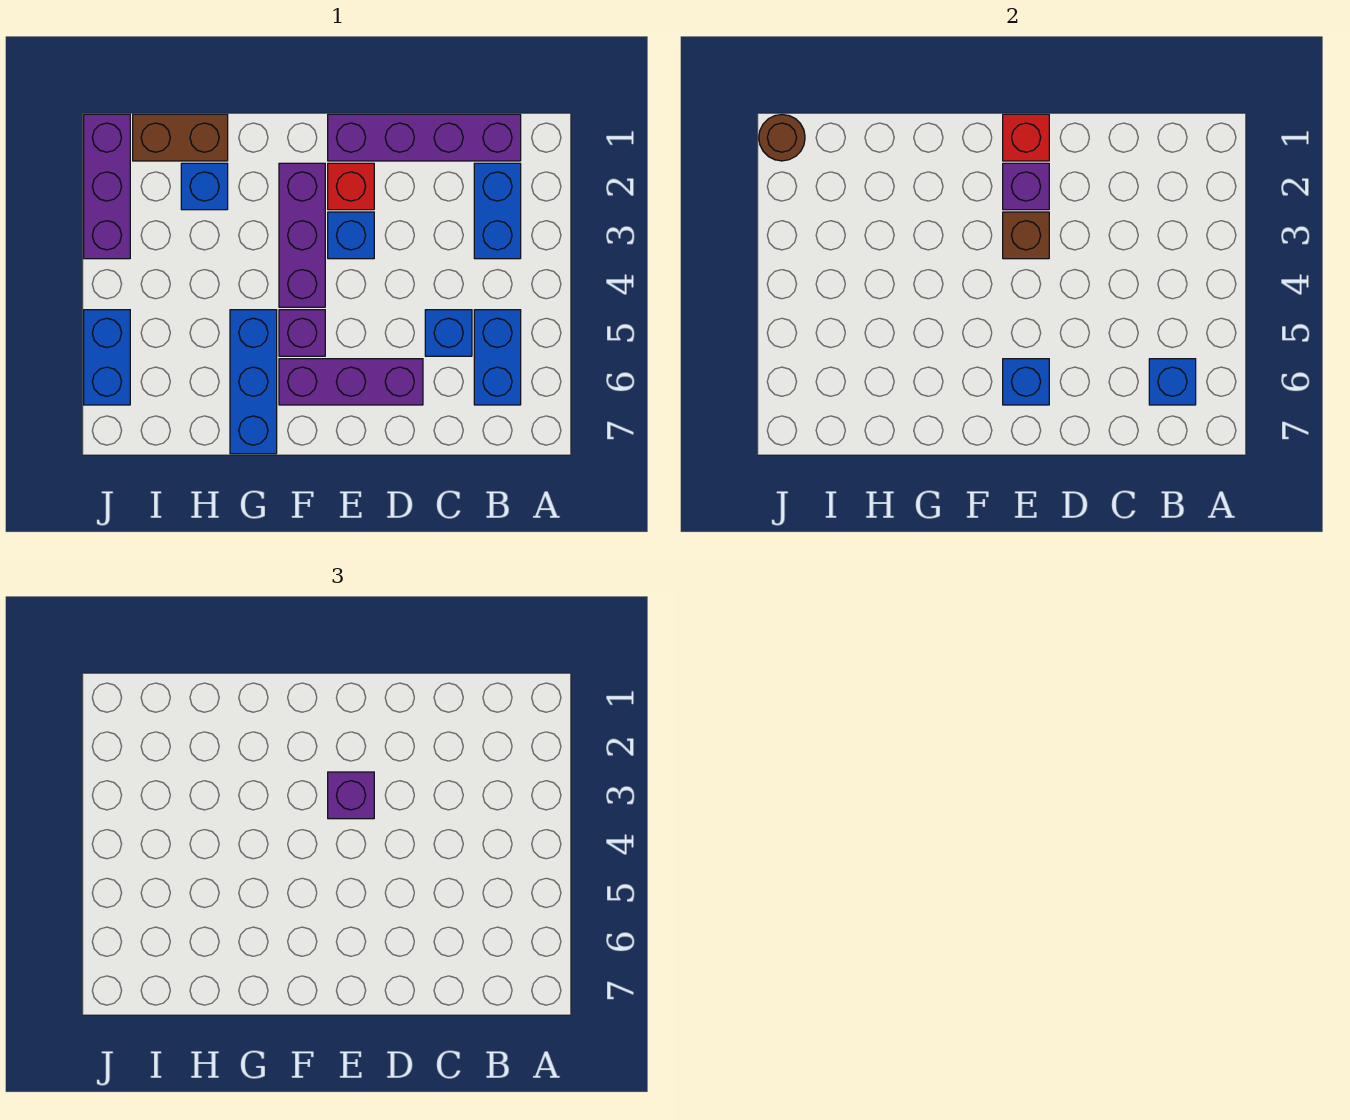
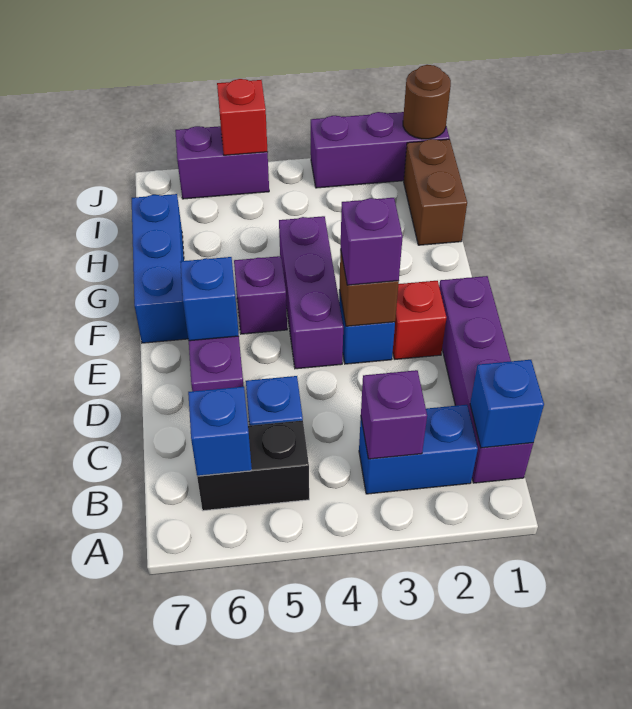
blue 1x2 brick [474,310,521,405] -> black 1x2 brick [197,420,309,511]
red 1x1 brick [1003,114,1049,161] -> red 1x1 brick moved to [217,79,268,155]
purple 1x1 brick [1003,163,1049,210] -> purple 1x1 brick moved to [361,370,427,459]
purple 1x3 brick [279,163,325,307] -> purple 1x3 brick turned to [279,216,343,369]
blue 1x3 brick [230,310,277,454] -> blue 1x3 brick turned to [132,194,188,343]
blue 1x1 brick [181,163,228,210] -> blue 1x1 brick moved to [470,360,544,448]
blue 1x2 brick [84,310,130,405] -> purple 1x2 brick [175,126,269,199]

